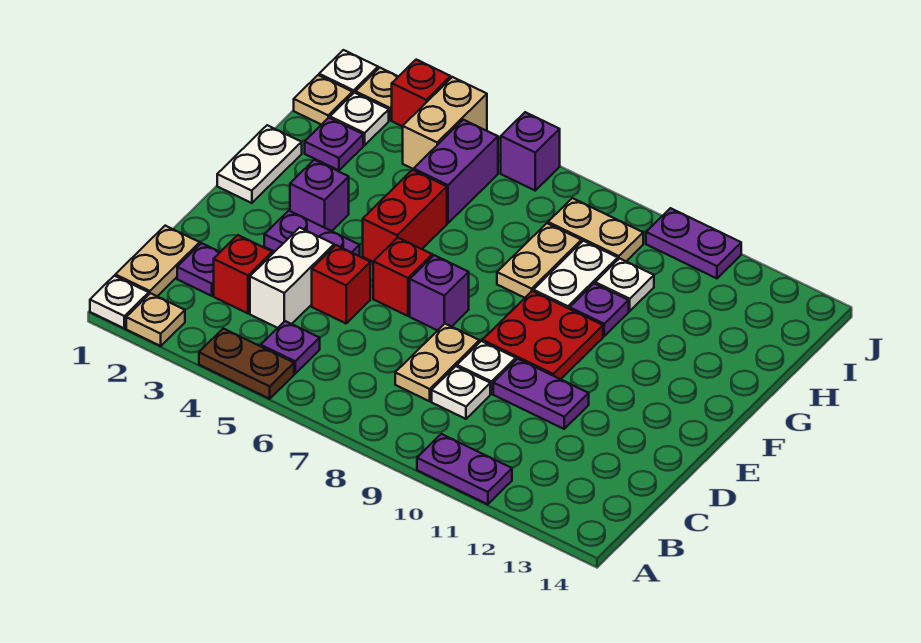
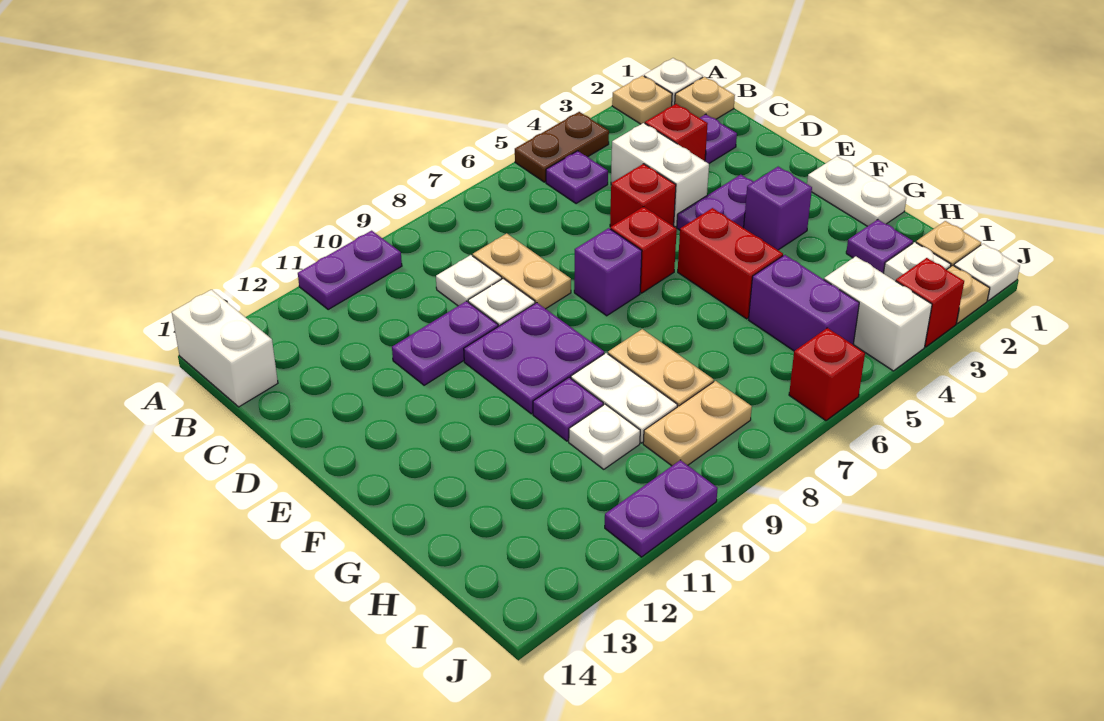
none -> white 1x2 brick [172,290,278,407]
tan 1x2 plate [115,226,200,296] -> tan 1x1 plate [675,77,735,119]
red 2x2 plate [482,291,603,379] -> purple 2x2 plate [464,303,604,414]
tan 1x2 brick [403,77,487,169] -> white 1x2 brick [824,256,932,371]
purple 1x1 brick [501,112,560,190] -> red 1x1 brick [789,328,865,421]

